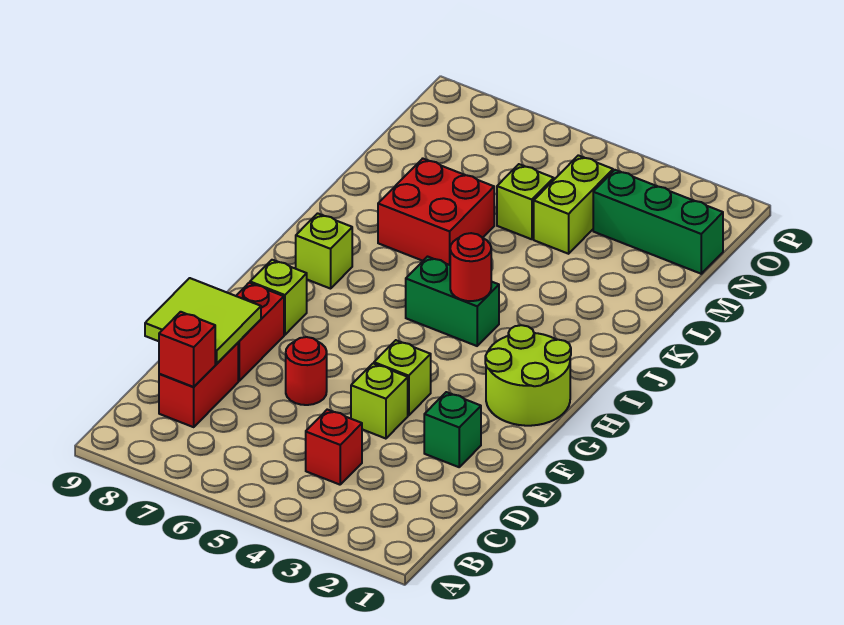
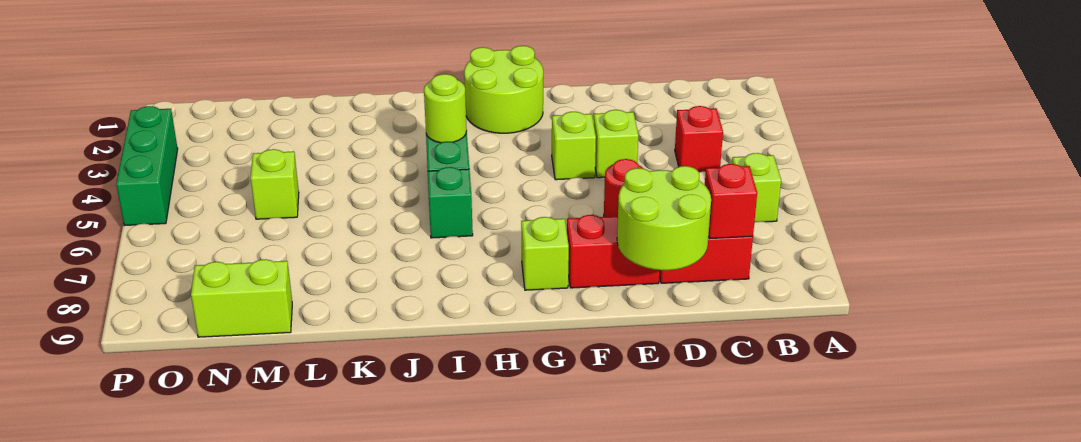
lime 2x2 tile [145,278,261,364] -> lime 2x2 round brick [617,166,711,270]
green 1x1 brick [424,392,481,467] -> green 1x1 brick moved to [428,167,473,238]
red 1x1 round brick [450,233,491,301] -> lime 1x1 round brick [424,74,467,143]
lime 1x1 brick [296,213,352,289] -> lime 1x1 brick moved to [732,153,781,222]
red 2x2 brick [378,159,494,265] -> none
lime 1x2 brick [534,155,613,254] -> lime 1x2 brick moved to [191,259,292,337]
green 1x3 brick [593,170,723,274] -> green 1x3 brick moved to [116,106,178,226]

